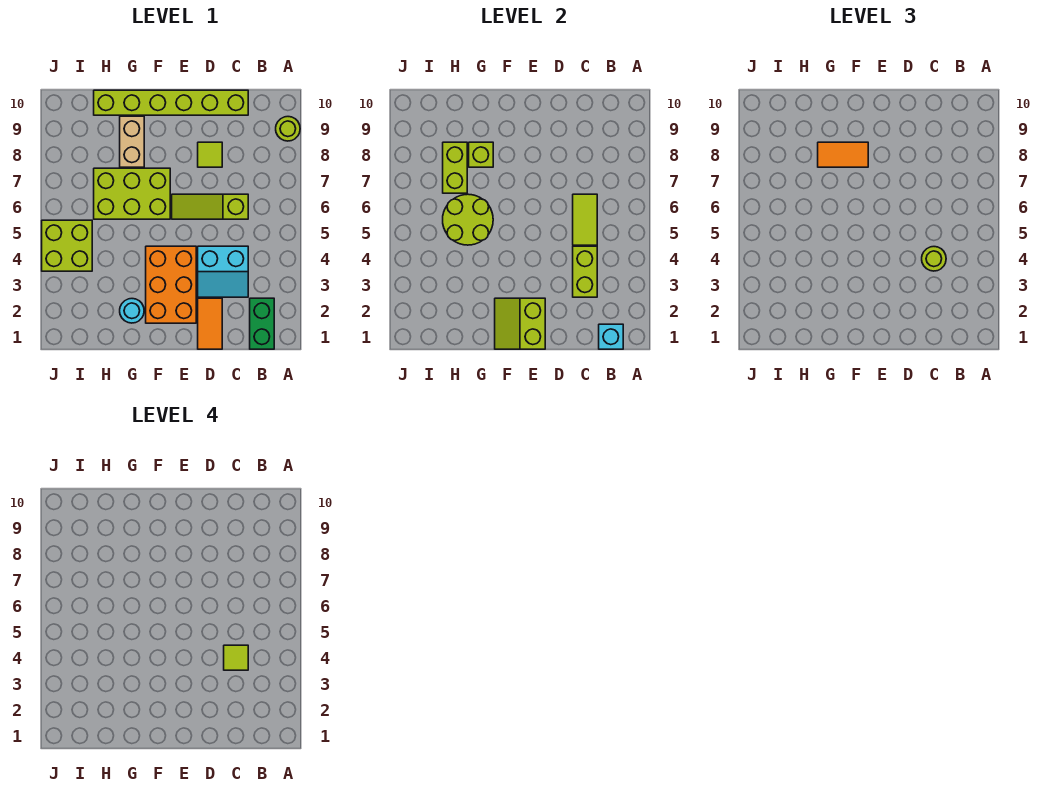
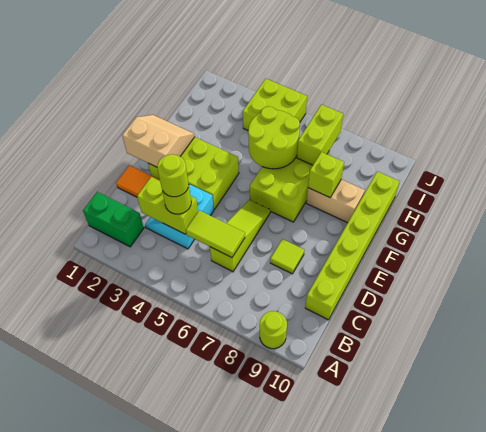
cyan 1x1 brick [599,324,623,349] -> none
lime 1x1 tile [224,645,248,670] -> lime 1x1 round brick [157,154,189,197]
lime 2x2 slope [495,298,545,349] -> tan 2x2 slope [122,115,195,167]
orange 2x3 brick [146,246,196,323] -> lime 2x3 brick [148,137,239,209]
orange 1x2 tile [818,142,868,167] -> none
cyan 1x1 round brick [120,299,144,323] -> none
lime 1x2 brick [443,142,467,193] -> lime 1x2 brick turned to [297,104,343,165]

